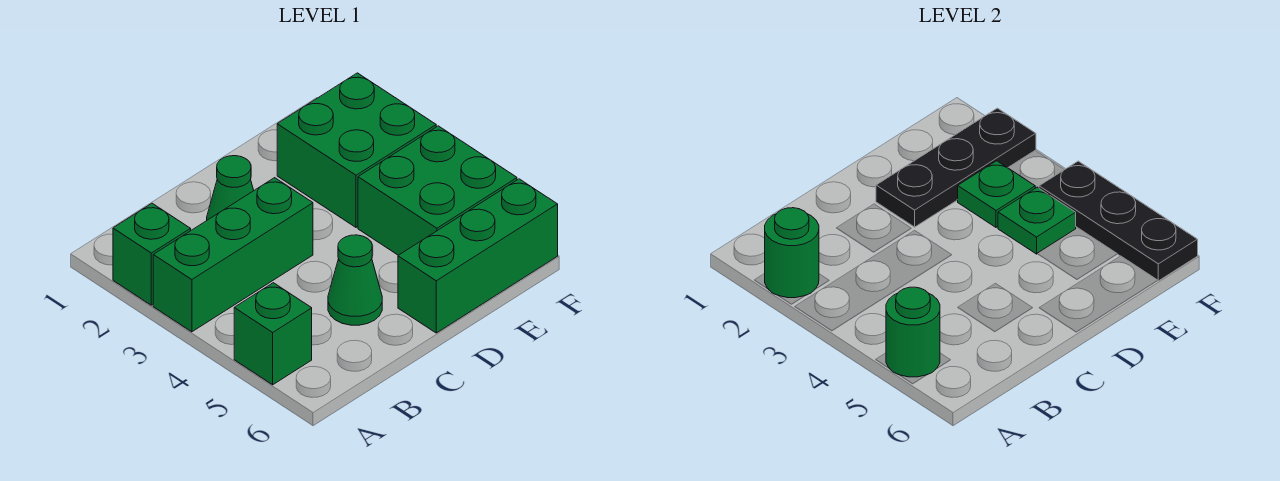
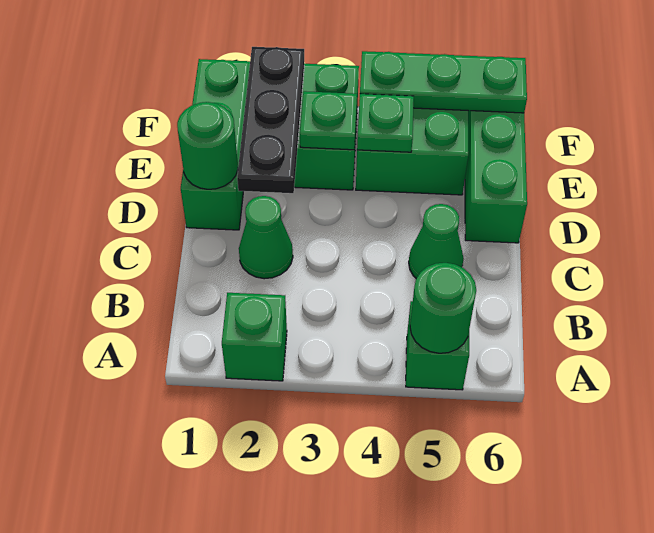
green 1x1 round brick [765,208,819,298] -> green 1x1 round brick moved to [177,102,238,189]
green 1x3 brick [153,178,313,332] -> green 1x3 brick moved to [181,59,250,230]
black 1x3 plate [1039,161,1198,281] -> green 1x3 plate [360,51,527,113]

